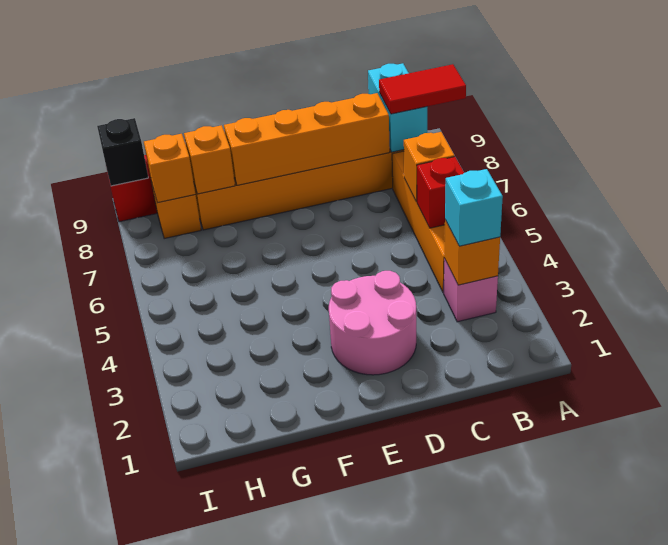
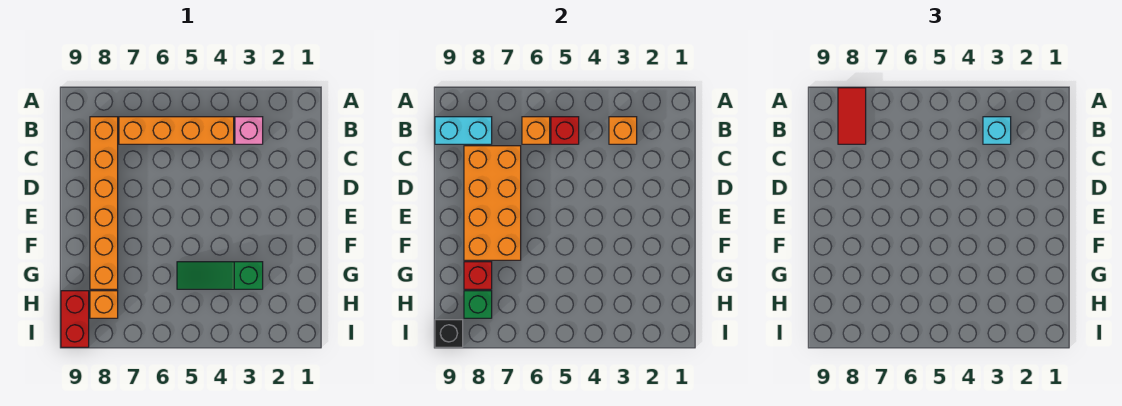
orange 1x4 brick [224,93,390,185] -> orange 2x4 brick [464,146,521,260]
pink 2x2 round brick [329,271,416,375] -> none
none -> green 1x3 slope [177,262,263,289]
orange 1x1 brick [184,125,235,194] -> red 1x1 brick [464,262,492,289]
orange 1x1 brick [144,134,195,203] -> green 1x1 brick [464,291,492,318]

